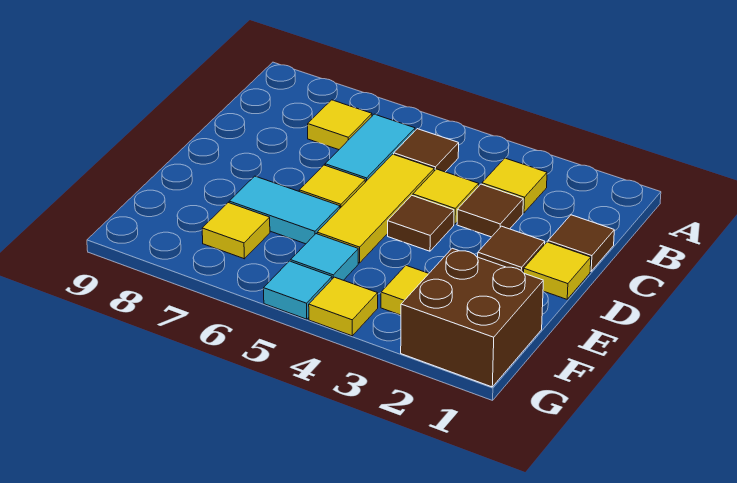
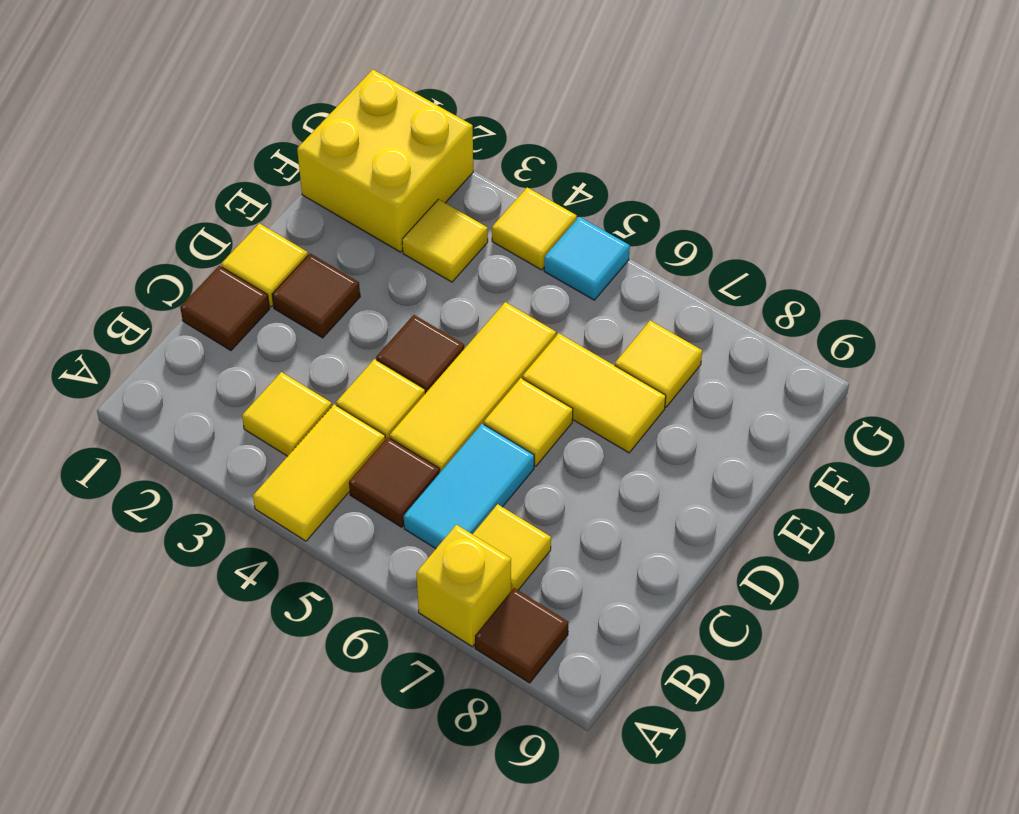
none -> yellow 1x2 tile [253,404,385,541]
none -> yellow 1x1 brick [416,525,511,647]
brown 1x1 tile [457,184,523,237] -> brown 1x1 tile moved to [475,588,569,683]
cyan 1x2 tile [229,176,340,244] -> yellow 1x2 tile [523,333,666,453]
brown 2x2 brick [401,248,543,387] -> yellow 2x2 brick [297,70,473,252]
cyan 1x1 tile [291,234,358,280] -> none

